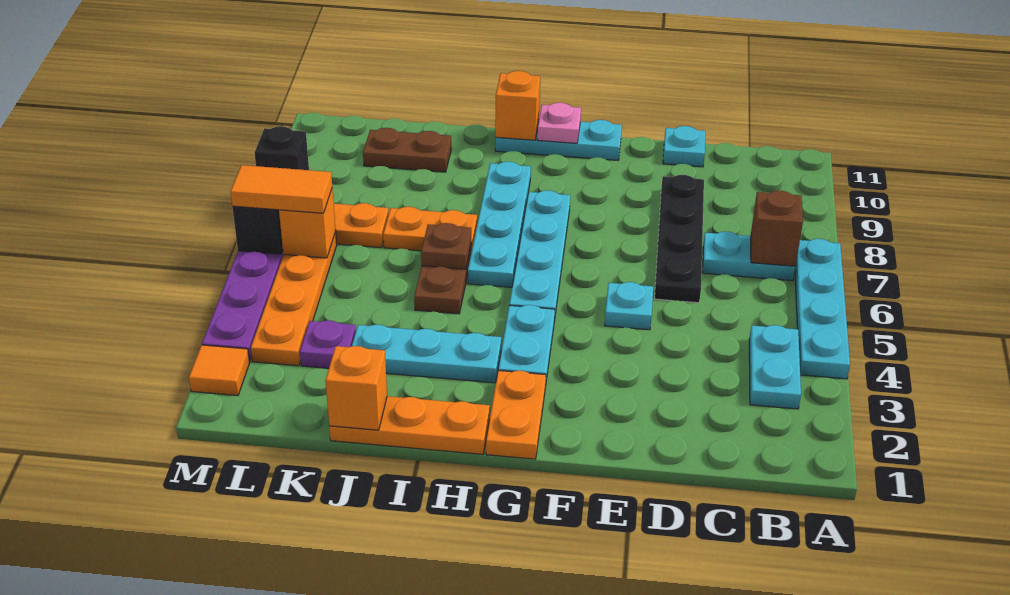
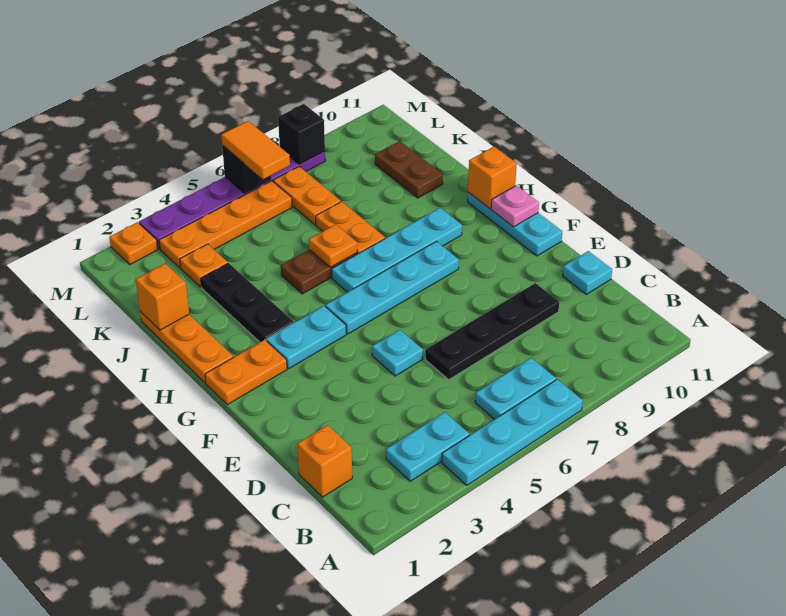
cyan 1x2 plate [702,231,795,281] -> cyan 1x2 plate turned to [475,358,556,420]
brown 1x1 brick [751,190,803,266] -> none
cyan 1x3 plate [352,325,501,383] -> black 1x3 plate [201,263,294,342]
brown 1x1 plate [421,223,471,269] -> orange 1x1 plate [309,224,357,267]
purple 1x1 plate [300,320,356,368] -> orange 1x1 plate [180,244,228,287]
orange 1x1 brick [279,188,336,258] -> orange 1x1 brick moved to [297,425,352,497]
orange 1x1 tile [189,345,249,396] -> orange 1x1 plate [109,222,158,264]

